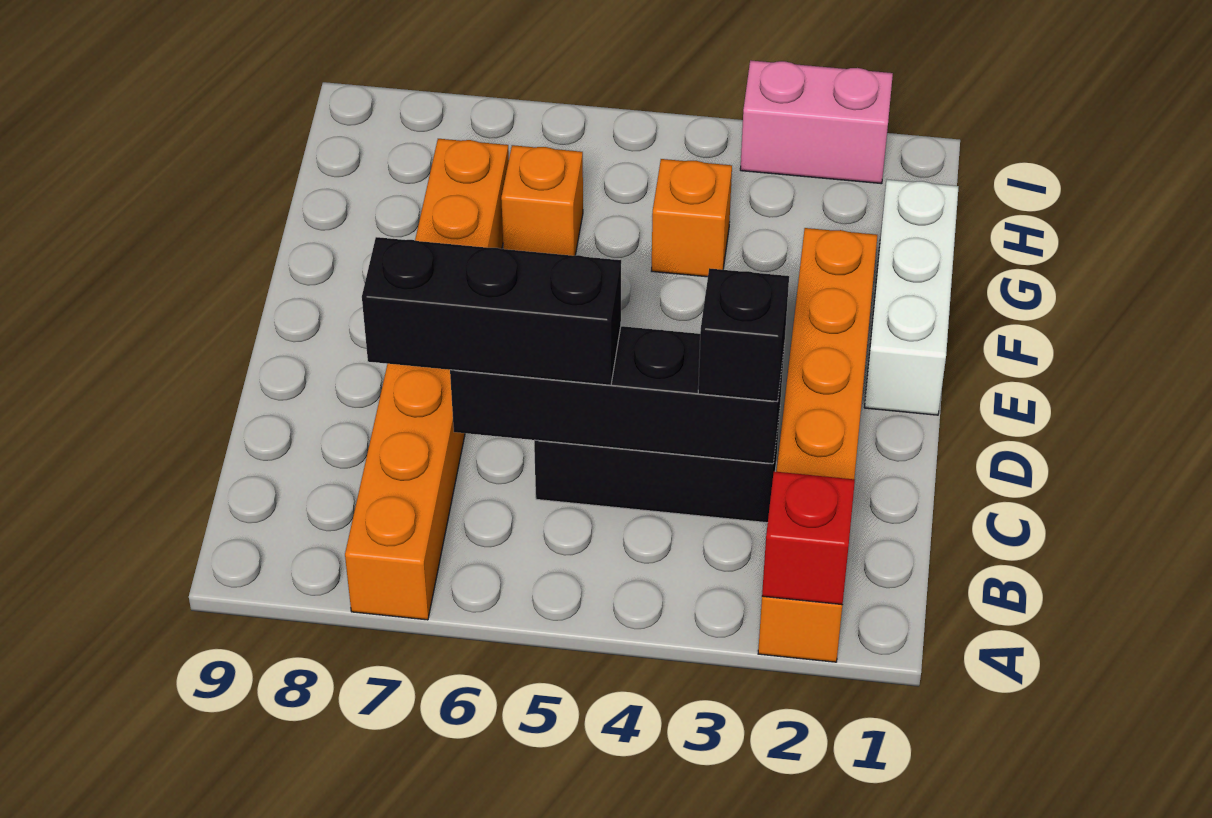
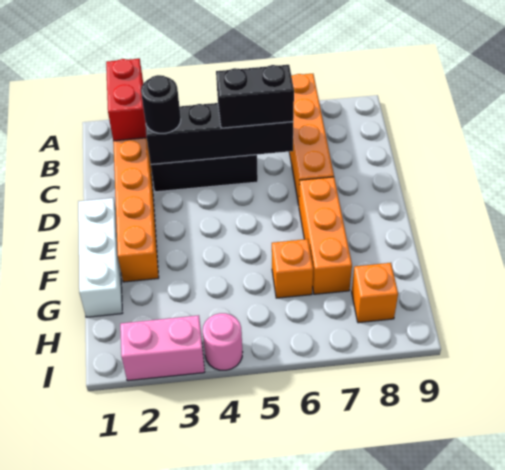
red 1x1 brick [762,471,855,605] -> red 1x2 brick [106,59,147,141]
black 1x1 brick [698,268,789,402] -> black 1x1 round brick [141,75,181,133]
black 1x3 brick [362,237,621,385] -> black 1x2 brick [216,65,294,128]
orange 1x1 brick [652,159,732,277] -> orange 1x1 brick moved to [352,263,398,323]
none -> pink 1x1 round brick [203,313,243,370]

